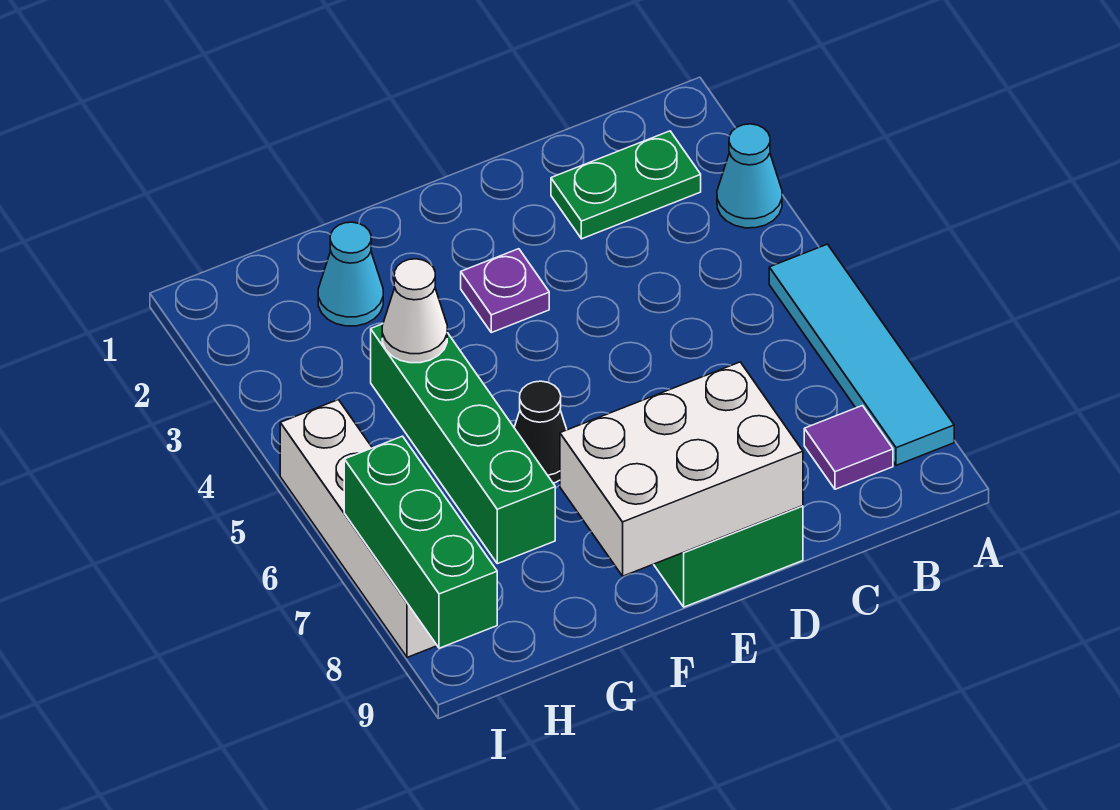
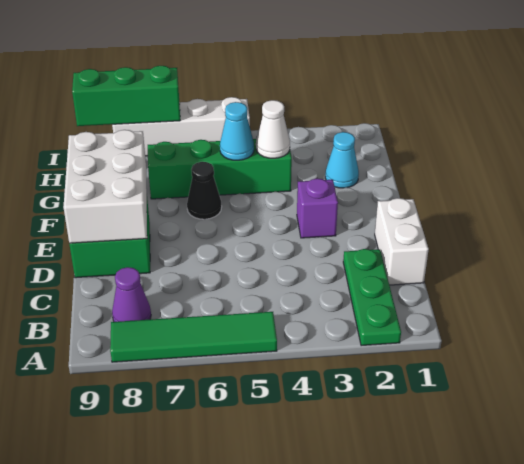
cyan 1x1 cone [717,124,782,228] -> cyan 1x1 cone moved to [220,102,254,160]
cyan 1x4 tile [769,244,954,465] -> green 1x4 tile [110,312,277,362]
green 1x2 plate [551,131,701,239] -> green 1x3 plate [343,249,401,346]
purple 1x1 tile [804,406,893,489] -> purple 1x1 cone [112,267,151,322]
none -> white 1x2 brick [375,198,429,285]
purple 1x1 plate [461,249,549,333] -> purple 1x1 brick [297,179,338,238]

